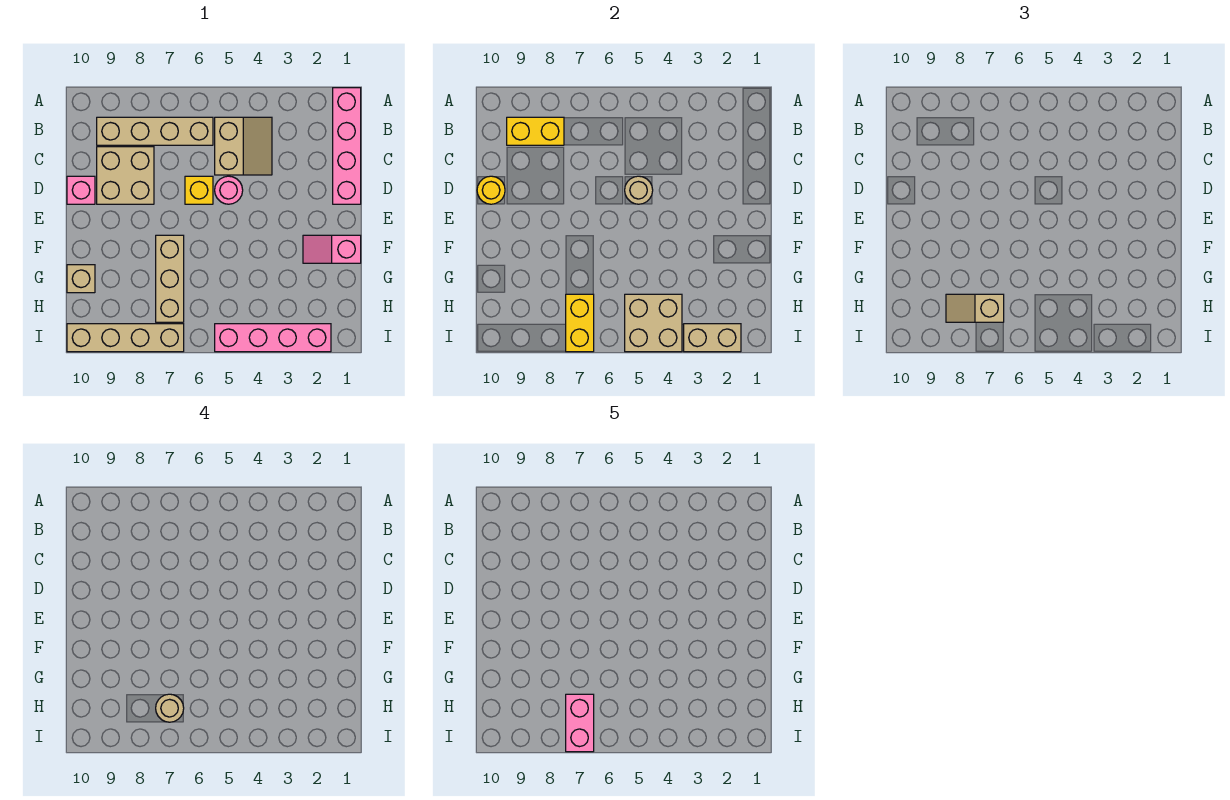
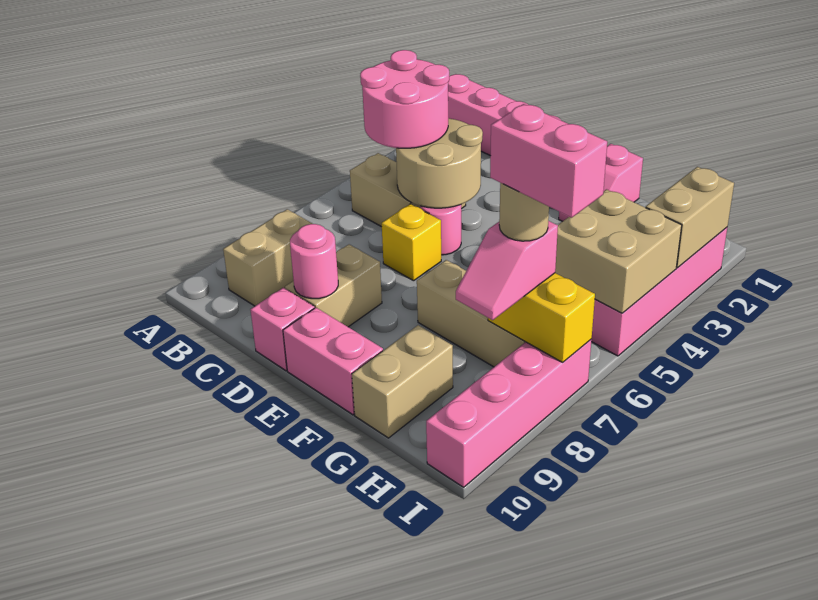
none -> pink 2x2 round brick [360,50,449,148]
tan 1x4 brick [97,117,213,145] -> tan 1x2 brick [223,209,312,306]
yellow 1x2 brick [507,117,564,145] -> none
tan 2x2 brick [97,147,154,204] -> tan 1x2 brick [285,244,382,327]
tan 1x1 round brick [625,176,653,204] -> tan 2x2 round brick [396,118,483,208]
none -> pink 1x1 round brick [290,224,338,299]
yellow 1x1 round brick [477,176,505,204] -> none
none -> pink 1x2 brick [283,308,383,415]
tan 1x1 brick [67,265,95,293] -> tan 1x2 brick [352,325,453,438]
tan 1x2 slope [946,294,1004,322] -> pink 1x2 slope [456,221,558,320]
tan 1x4 brick [67,324,184,352] -> pink 1x4 brick [426,340,591,487]

